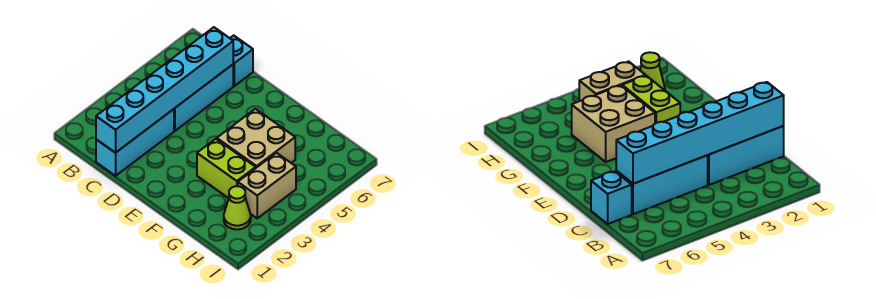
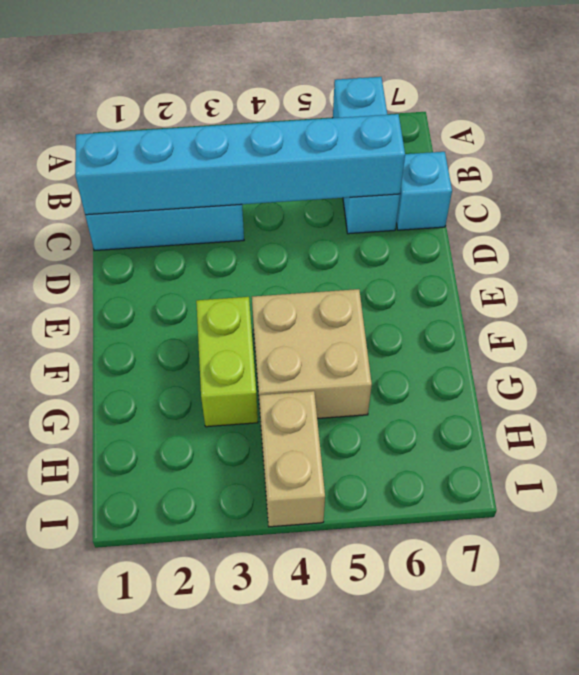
cyan 1x3 brick [174,65,233,131] -> cyan 1x3 brick turned to [333,77,400,234]
lime 1x1 cone [224,186,251,229] -> none
tan 1x2 brick [238,153,296,218] -> tan 1x2 brick turned to [259,391,325,527]

